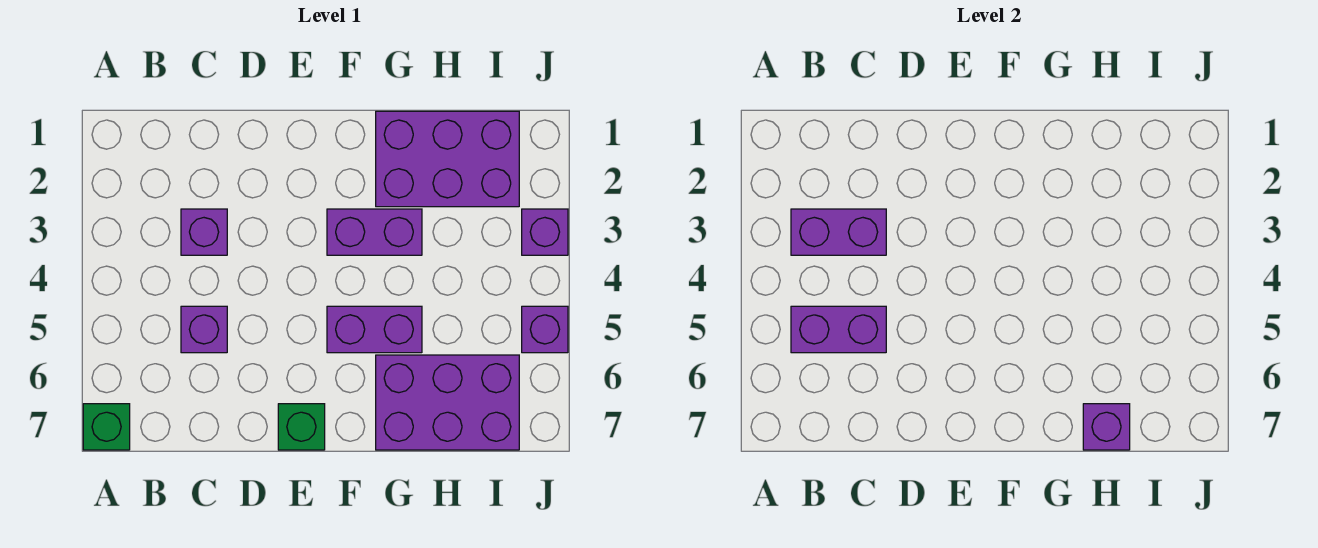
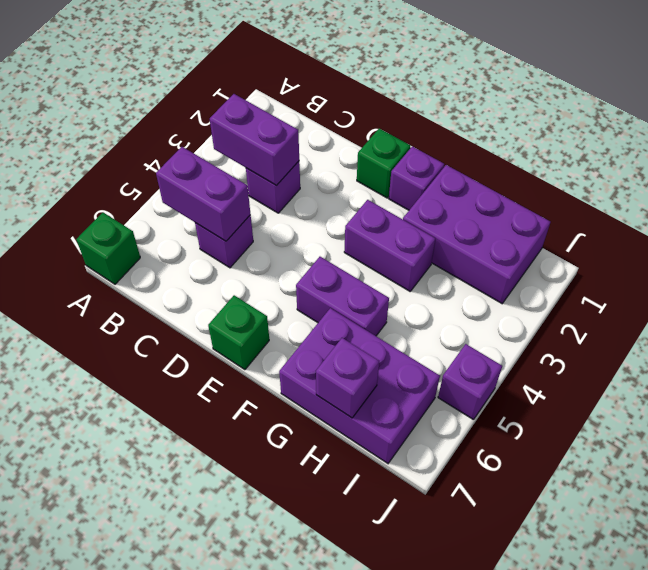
none -> green 1x1 brick [357,128,411,198]
purple 1x1 brick [522,209,568,255] -> purple 1x1 brick moved to [389,146,444,210]

